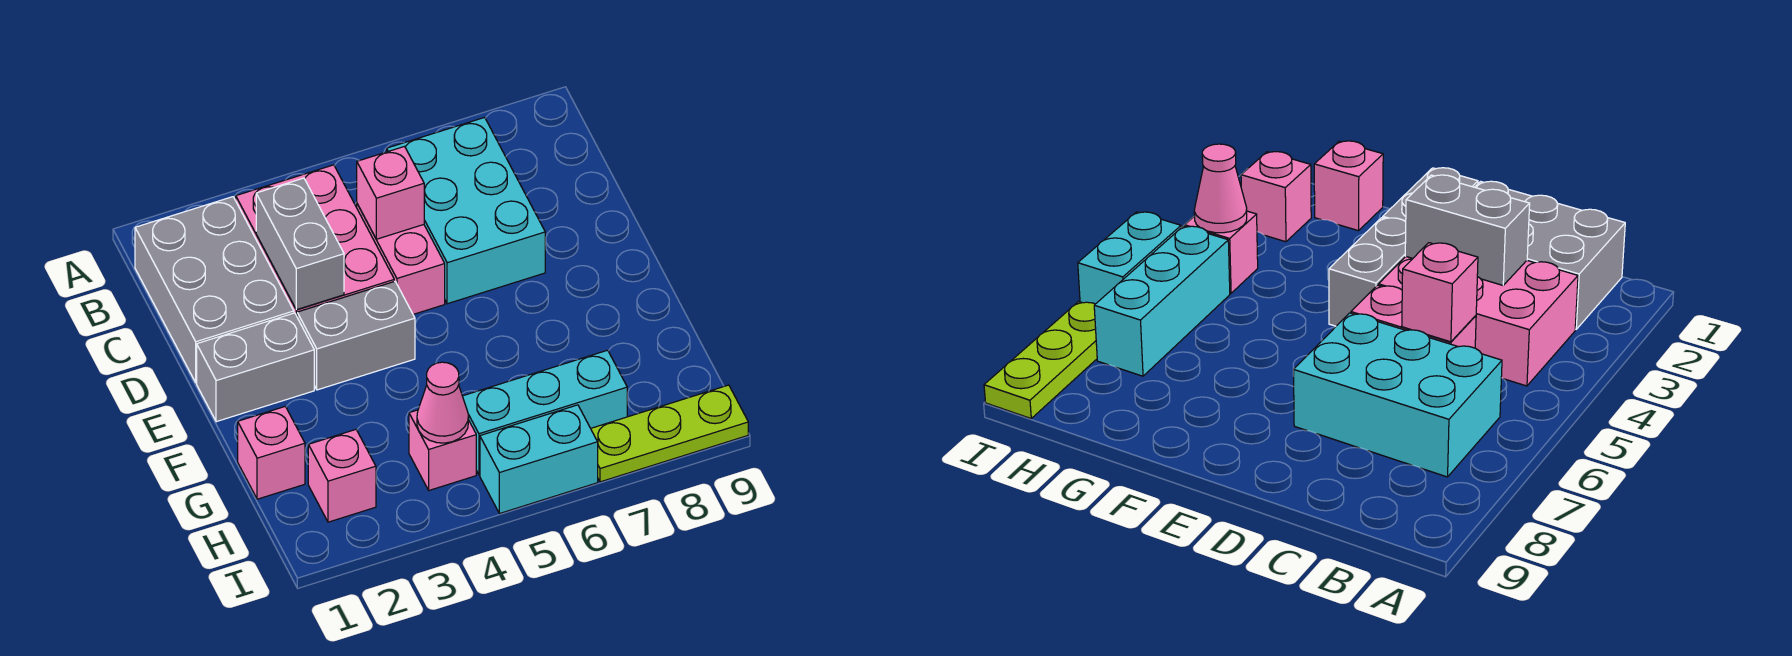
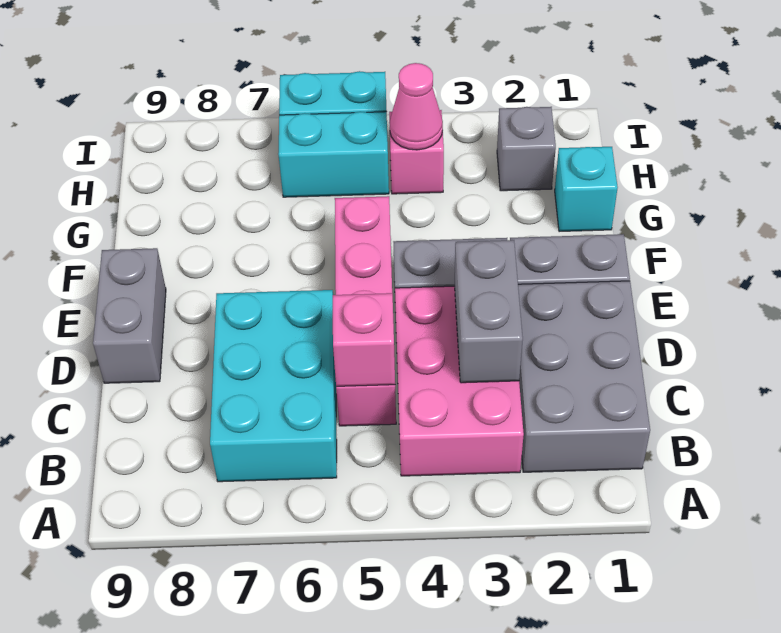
pink 1x2 brick [357,204,445,314] -> pink 1x4 brick [335,196,396,426]
none -> grey 1x2 brick [93,248,166,383]
pink 1x1 brick [238,407,305,499] -> cyan 1x1 brick [555,147,618,232]
pink 1x1 brick [308,430,376,522] -> grey 1x1 brick [497,107,556,191]
cyan 1x3 brick [463,350,627,475] -> cyan 1x2 brick [278,112,389,197]
lime 1x3 plate [591,385,748,482] -> none

